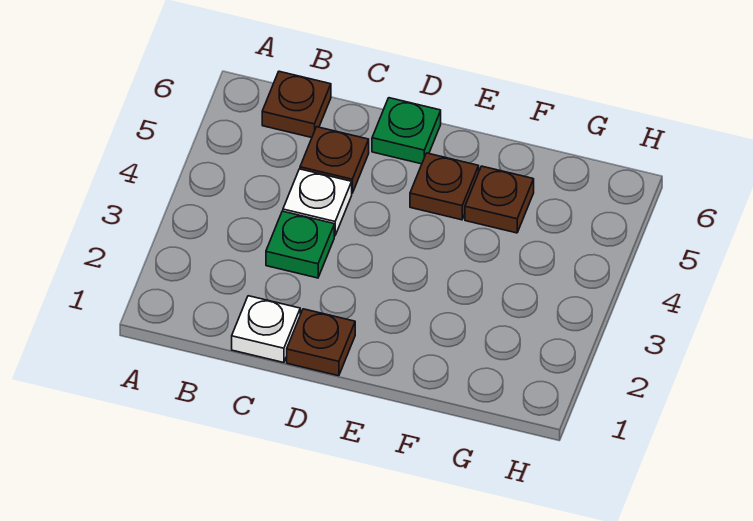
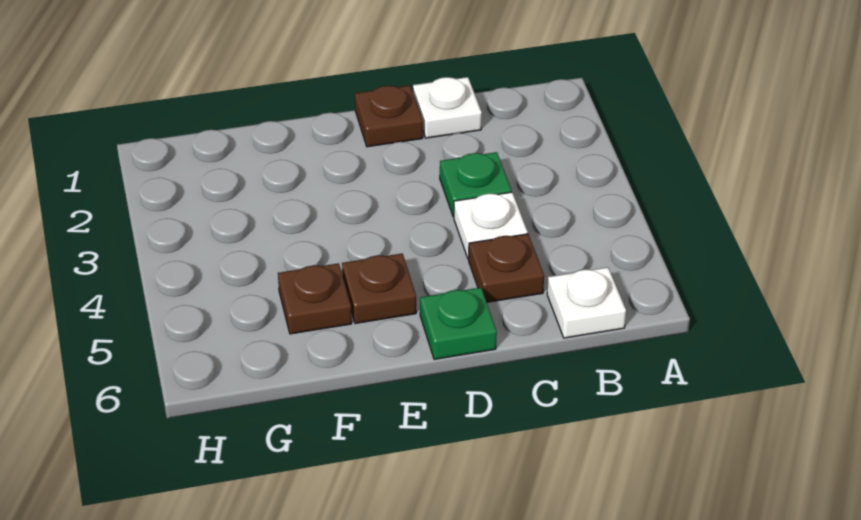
brown 1x1 plate [262,71,331,138] -> white 1x1 plate [547,267,626,338]

